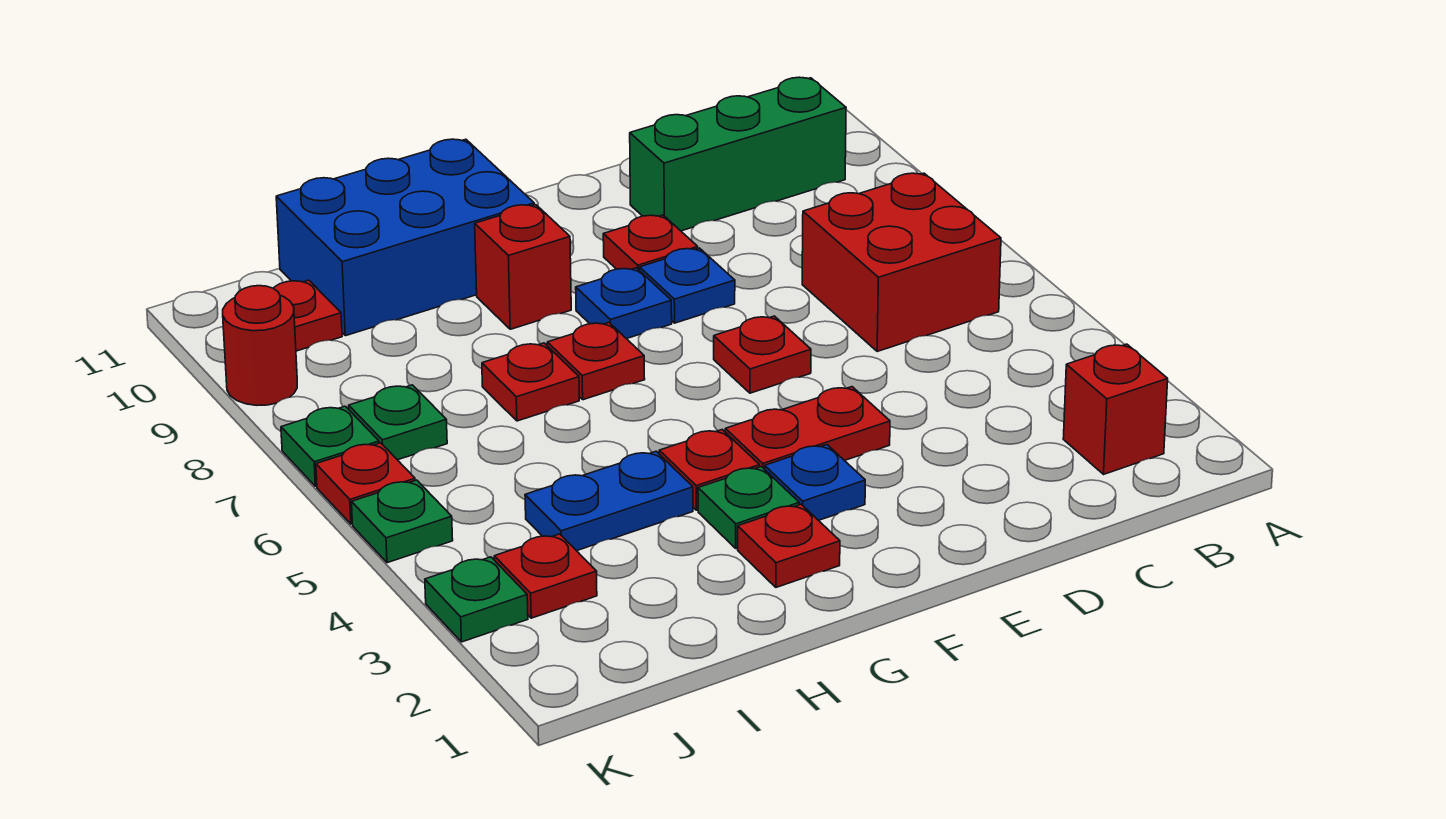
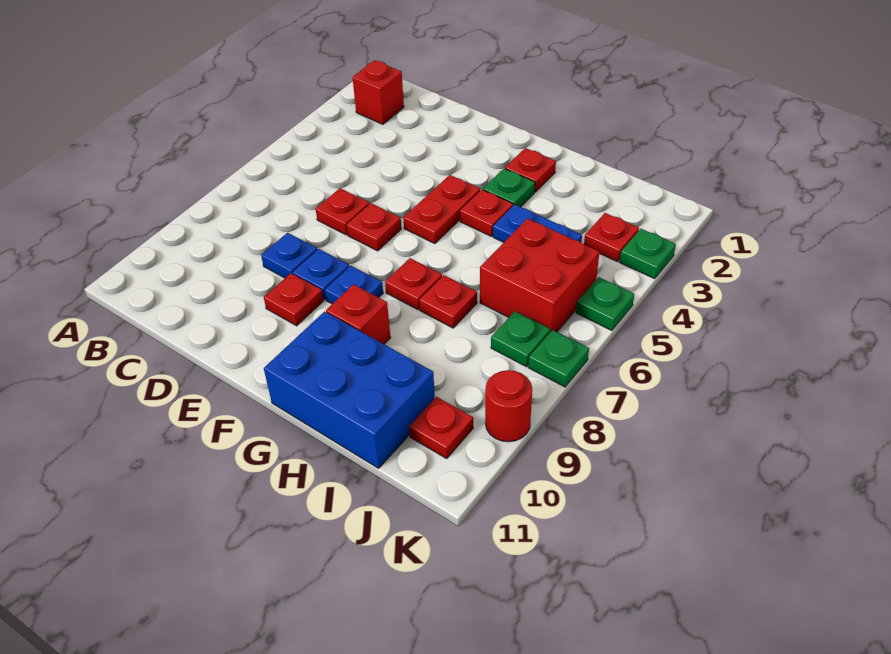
red 2x2 brick [802,173,1001,351] -> red 2x2 brick moved to [480,219,599,332]
green 1x3 brick [630,77,846,231] -> none
red 1x2 plate [725,387,890,469] -> red 1x2 plate turned to [403,175,480,244]
blue 1x1 plate [765,445,865,520] -> blue 1x1 plate moved to [261,233,317,278]
red 1x1 plate [316,443,415,524] -> red 1x1 plate moved to [316,188,369,235]

